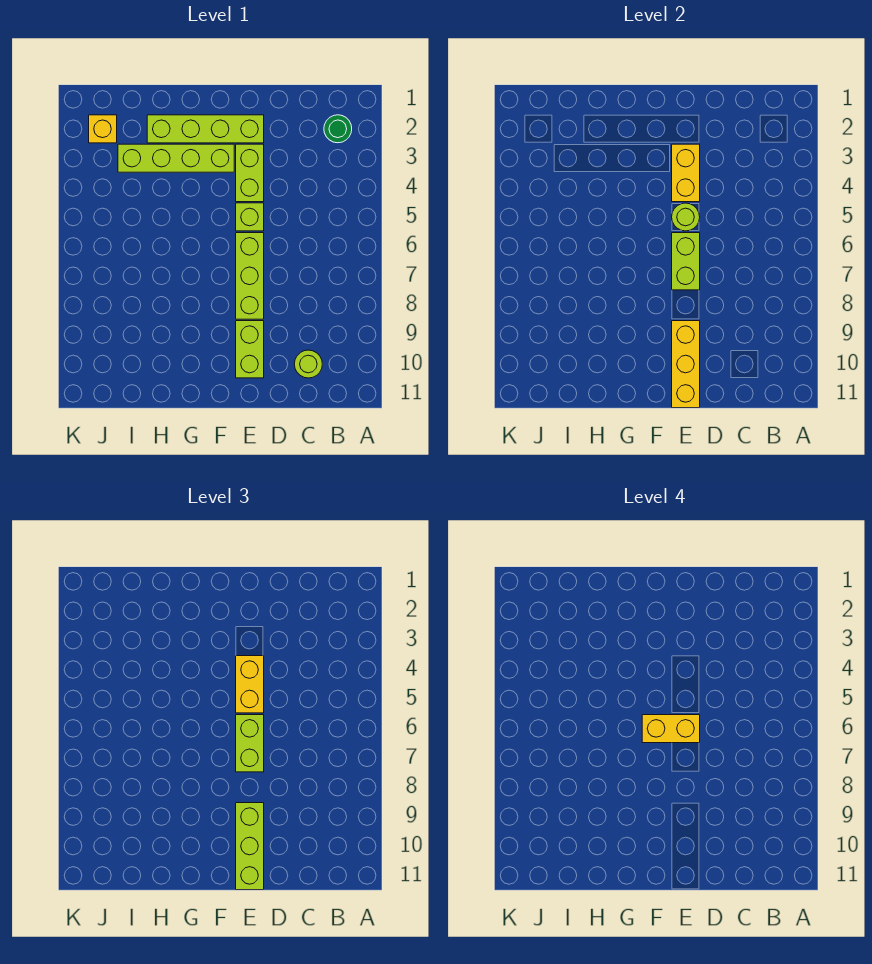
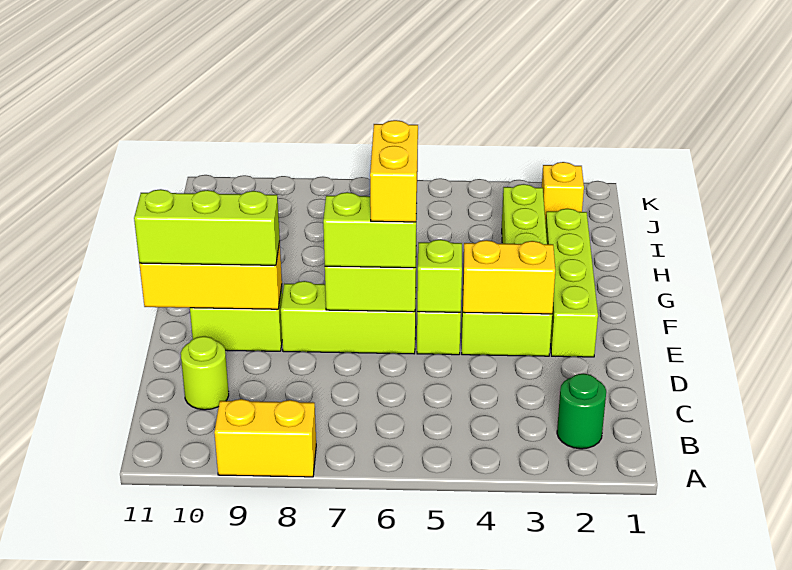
yellow 1x2 brick [236,656,264,713] -> yellow 1x2 brick moved to [214,399,316,477]
lime 1x1 round brick [672,203,700,231] -> lime 1x1 brick [417,239,462,312]

